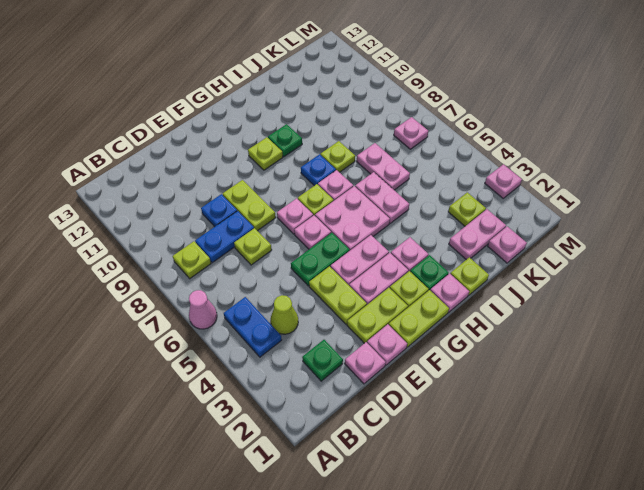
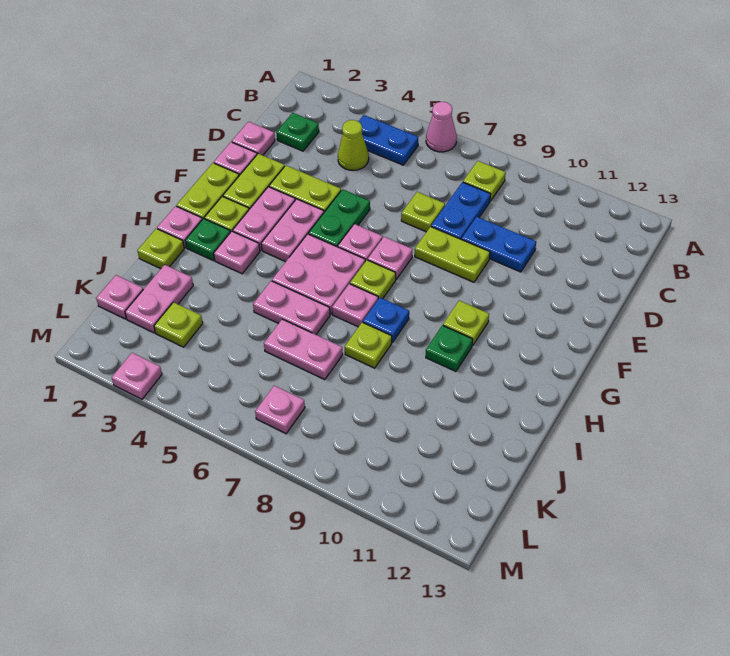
blue 1x1 plate [201,194,237,227] -> blue 1x2 plate [461,217,536,272]

